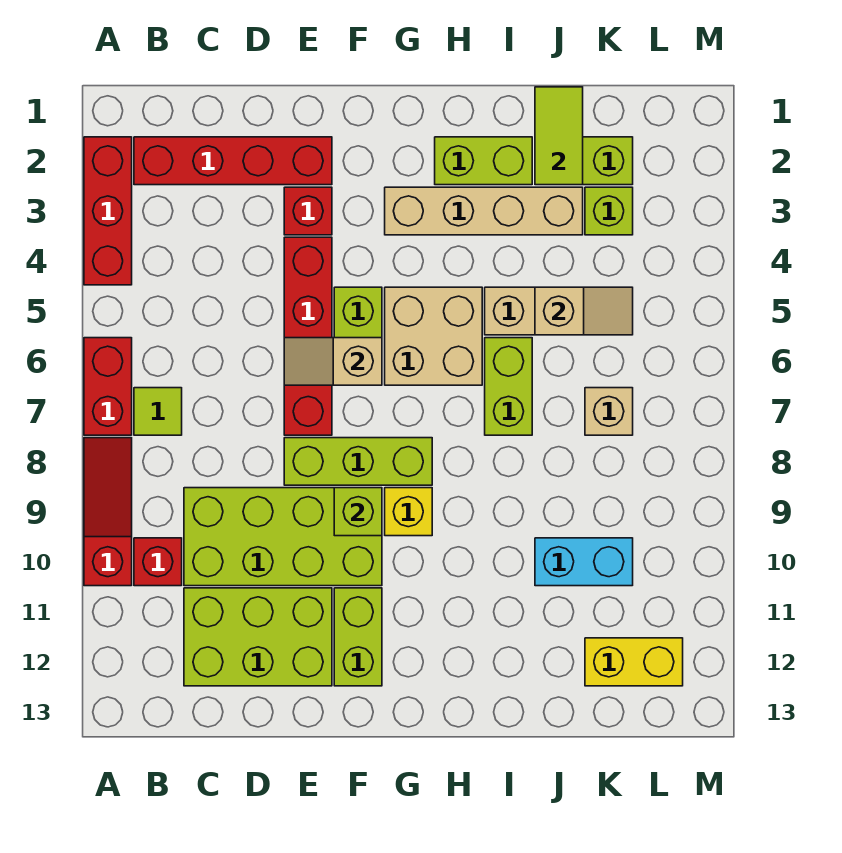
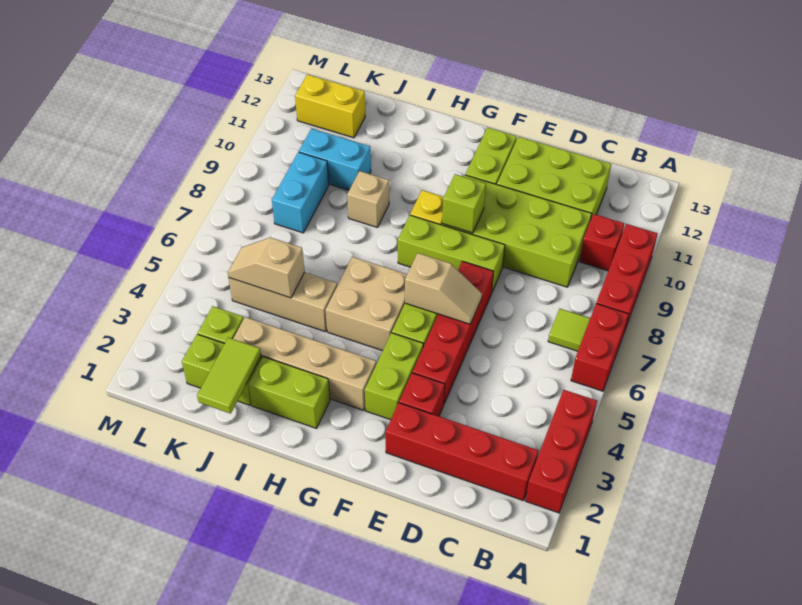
red 1x3 slope [84,438,132,586] -> red 1x3 brick [596,224,658,333]
lime 1x2 brick [485,338,532,435] -> lime 1x2 brick moved to [365,333,423,420]
tan 1x1 brick [585,388,633,435] -> tan 1x1 brick moved to [347,171,389,228]
none -> cyan 1x2 brick [272,152,329,233]

